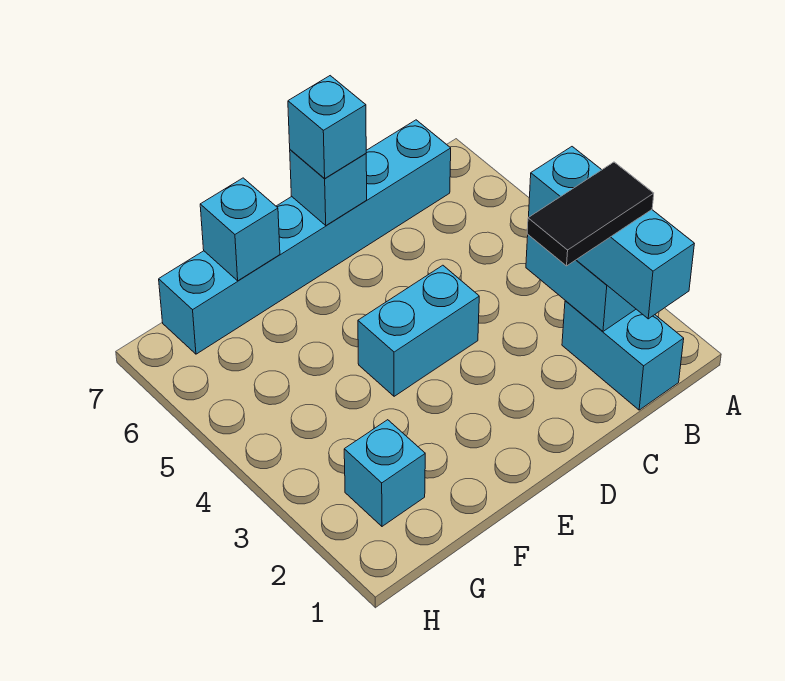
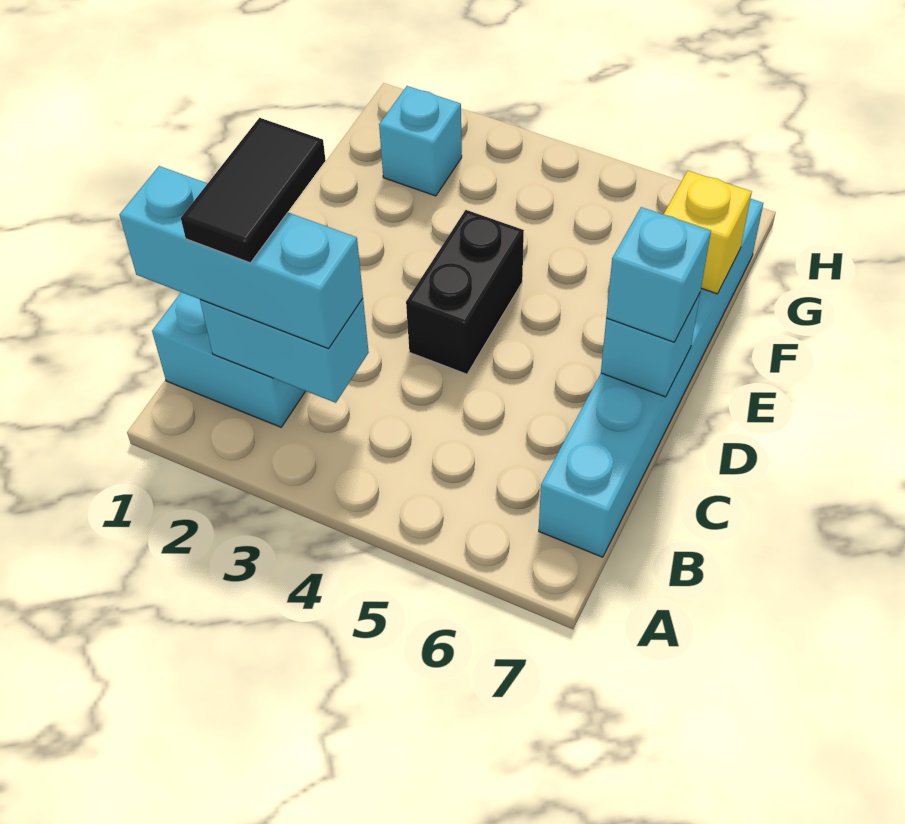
cyan 1x2 brick [358,265,479,396] -> black 1x2 brick [406,210,524,374]
cyan 1x1 brick [200,178,280,281] -> yellow 1x1 brick [663,171,752,294]

